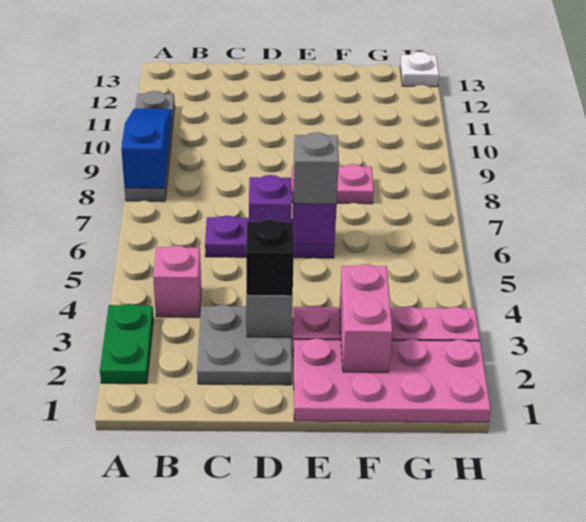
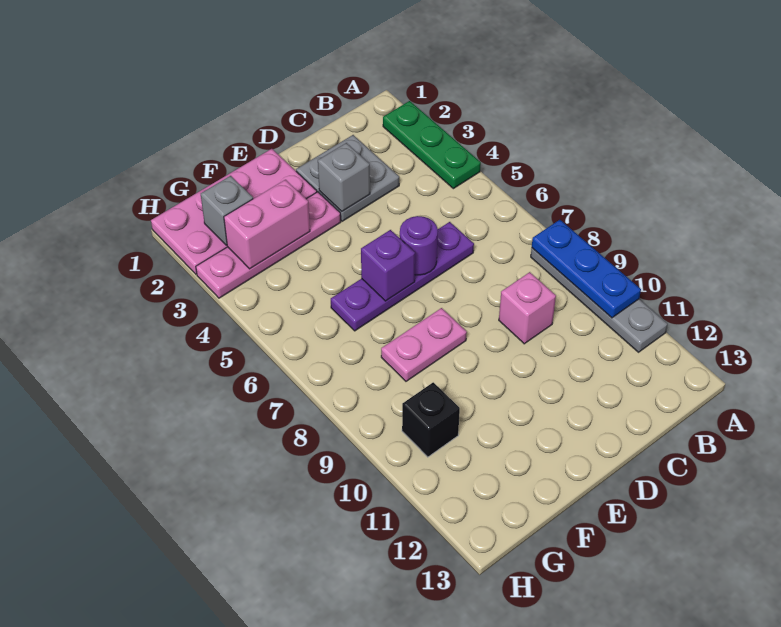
green 1x2 plate [100,304,154,384] -> green 1x3 plate [383,101,481,189]
blue 1x3 slope [121,109,172,188] -> blue 1x3 plate [532,220,641,318]
pink 1x1 brick [153,246,201,317] -> pink 1x1 brick moved to [499,272,556,344]
purple 1x3 plate [205,215,334,258] -> purple 1x4 plate [331,222,474,331]
black 1x1 brick [246,219,294,296] -> black 1x1 brick moved to [402,382,460,457]
purple 1x1 brick [249,175,292,222] -> purple 1x1 round brick [400,216,438,275]
grey 1x1 brick [294,132,339,204] -> grey 1x1 brick moved to [201,176,253,245]
pink 1x2 brick [340,264,393,372] -> pink 1x2 brick turned to [224,180,310,269]
white 1x1 plate [400,52,439,87] -> none

